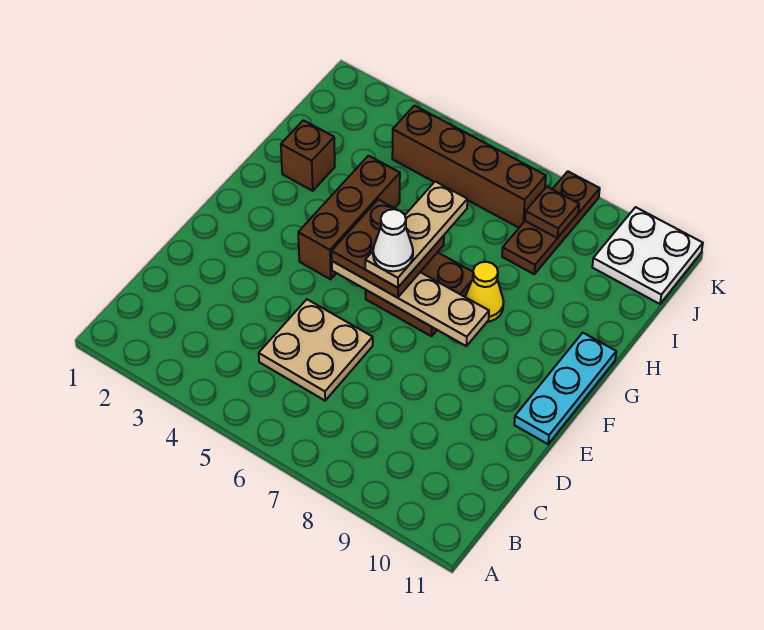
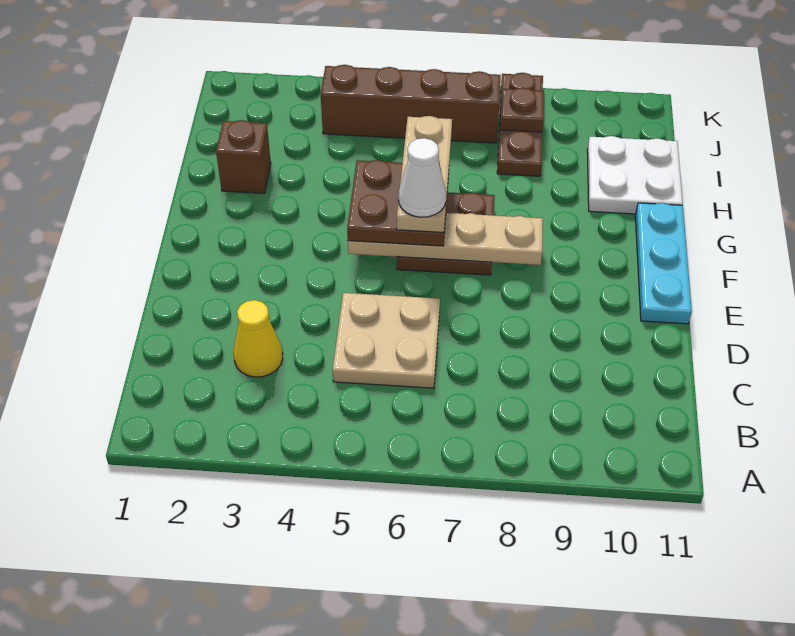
brown 1x3 brick [298,156,400,279] -> none
yellow 1x1 cone [465,262,504,322] -> yellow 1x1 cone moved to [234,300,283,377]
white 2x2 plate [592,207,703,304] -> white 2x2 plate moved to [587,136,683,214]

